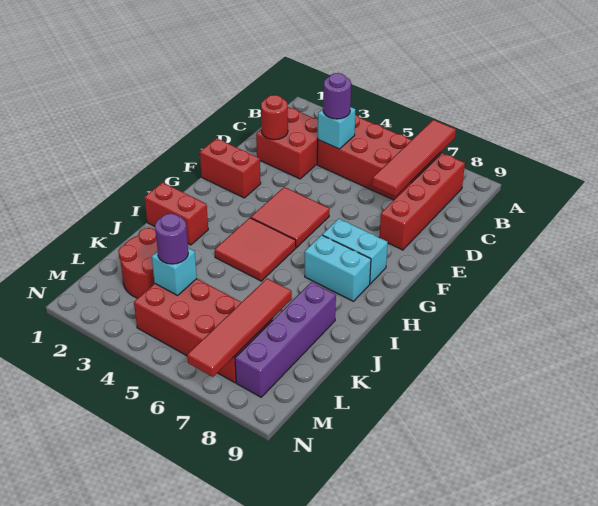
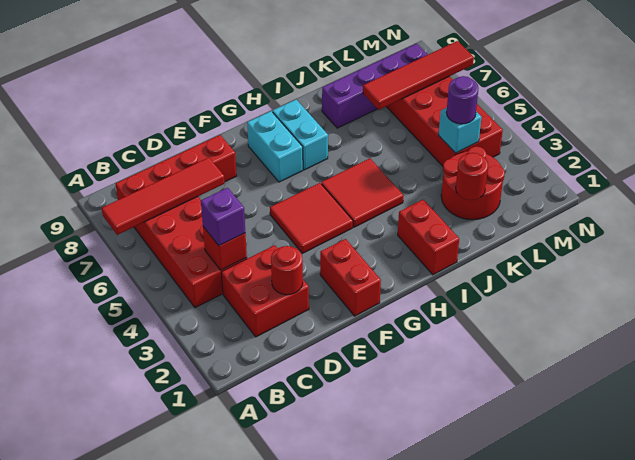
cyan 1x1 brick [318,107,355,149] -> red 1x1 brick [203,227,247,270]
purple 1x1 round brick [323,73,351,119] -> purple 1x1 brick [201,188,245,246]
none -> red 1x1 round brick [456,153,488,200]

